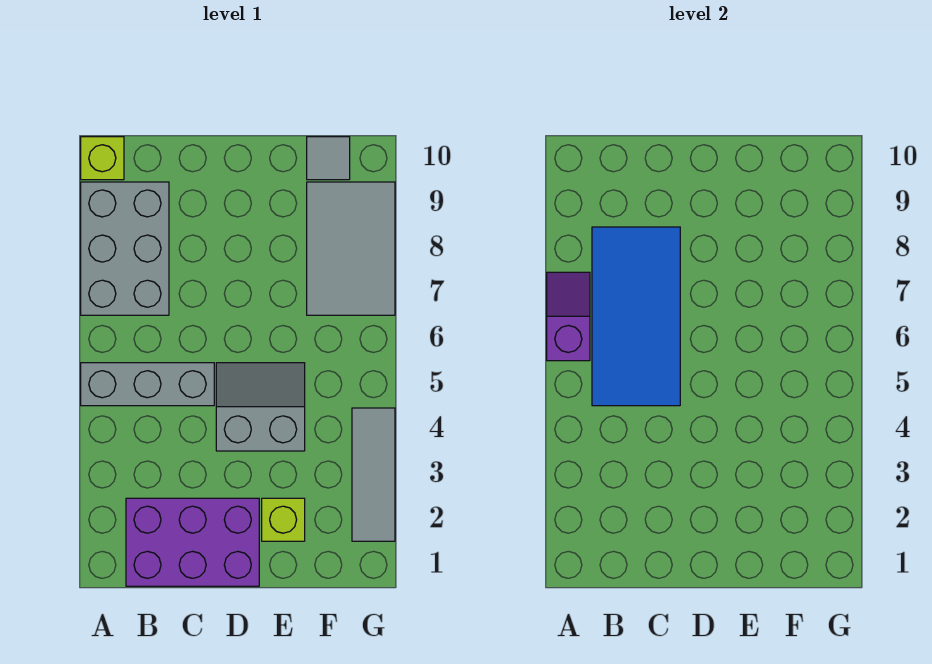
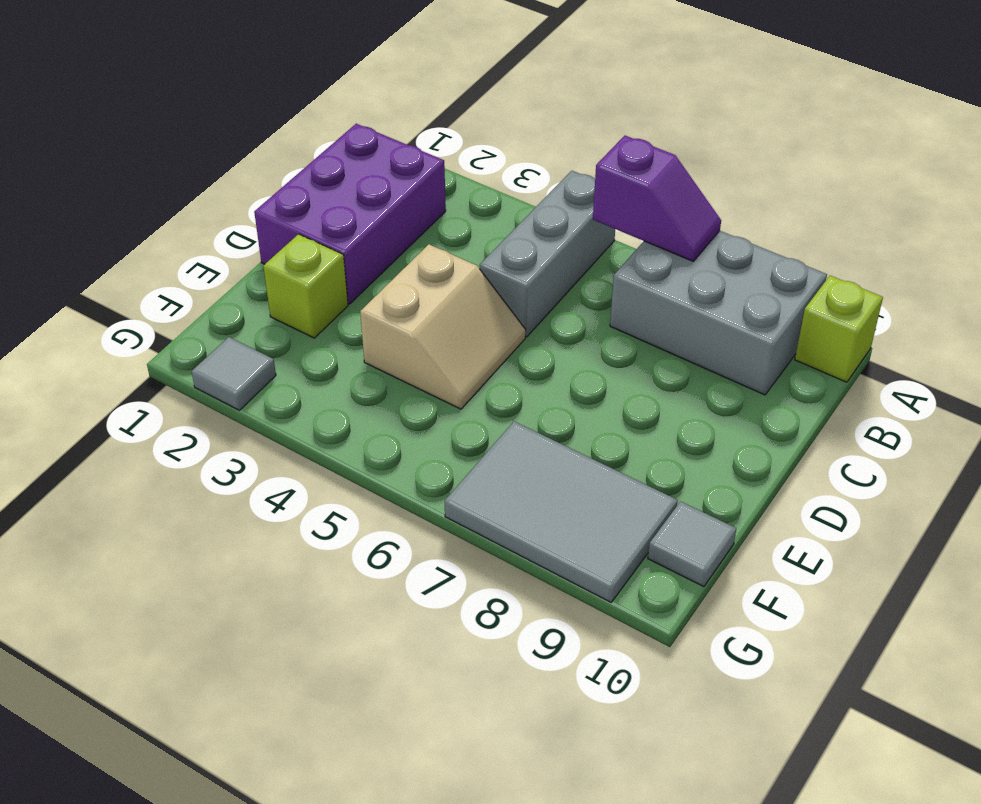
blue 2x4 tile [592,227,680,406] -> none
grey 2x2 slope [216,363,305,451] -> tan 2x2 slope [360,244,525,409]
grey 1x3 tile [352,408,395,541] -> grey 1x1 tile [192,337,276,410]

